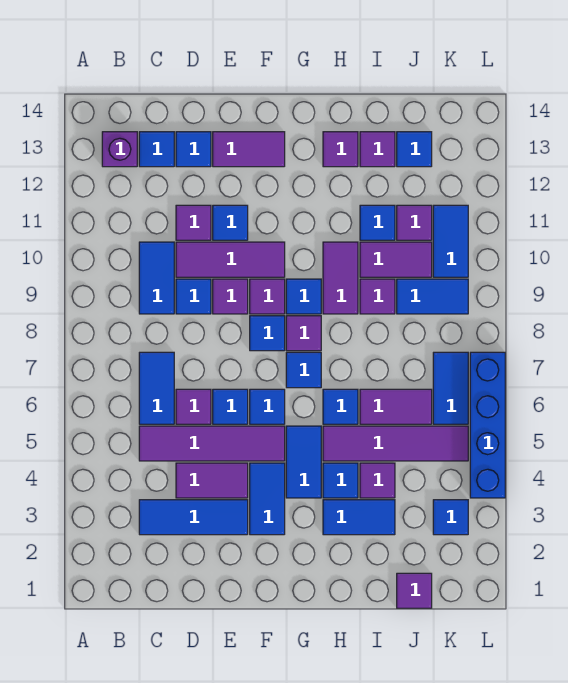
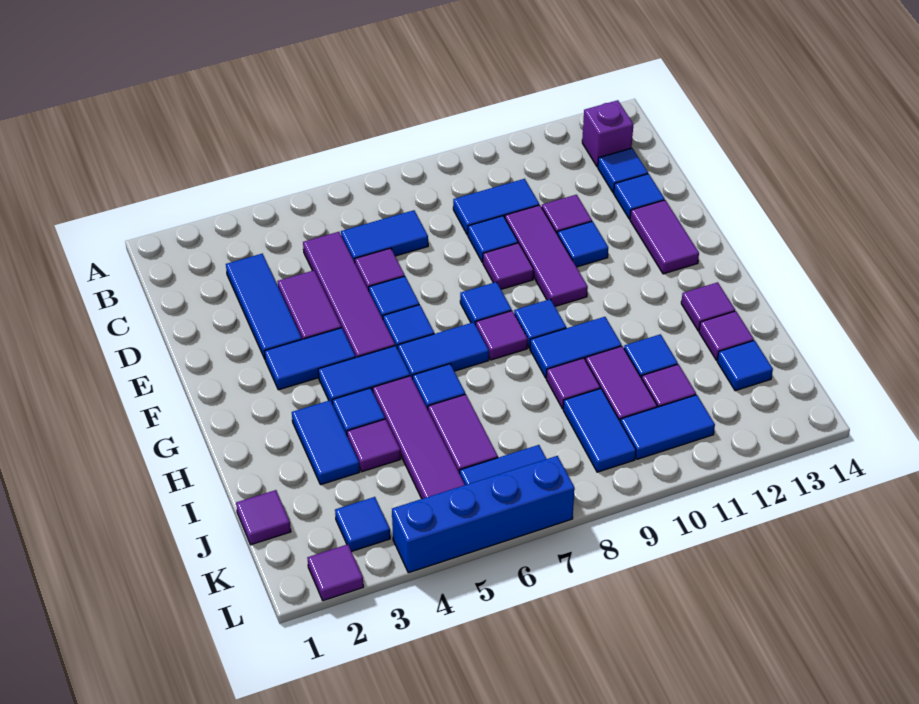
purple 1x1 tile [250,279,285,314] -> purple 1x1 tile moved to [307,544,364,601]
blue 1x1 tile [286,352,321,388] -> blue 1x2 tile [398,322,489,379]
purple 1x2 tile [323,242,358,314] -> blue 1x2 tile [530,317,622,378]

